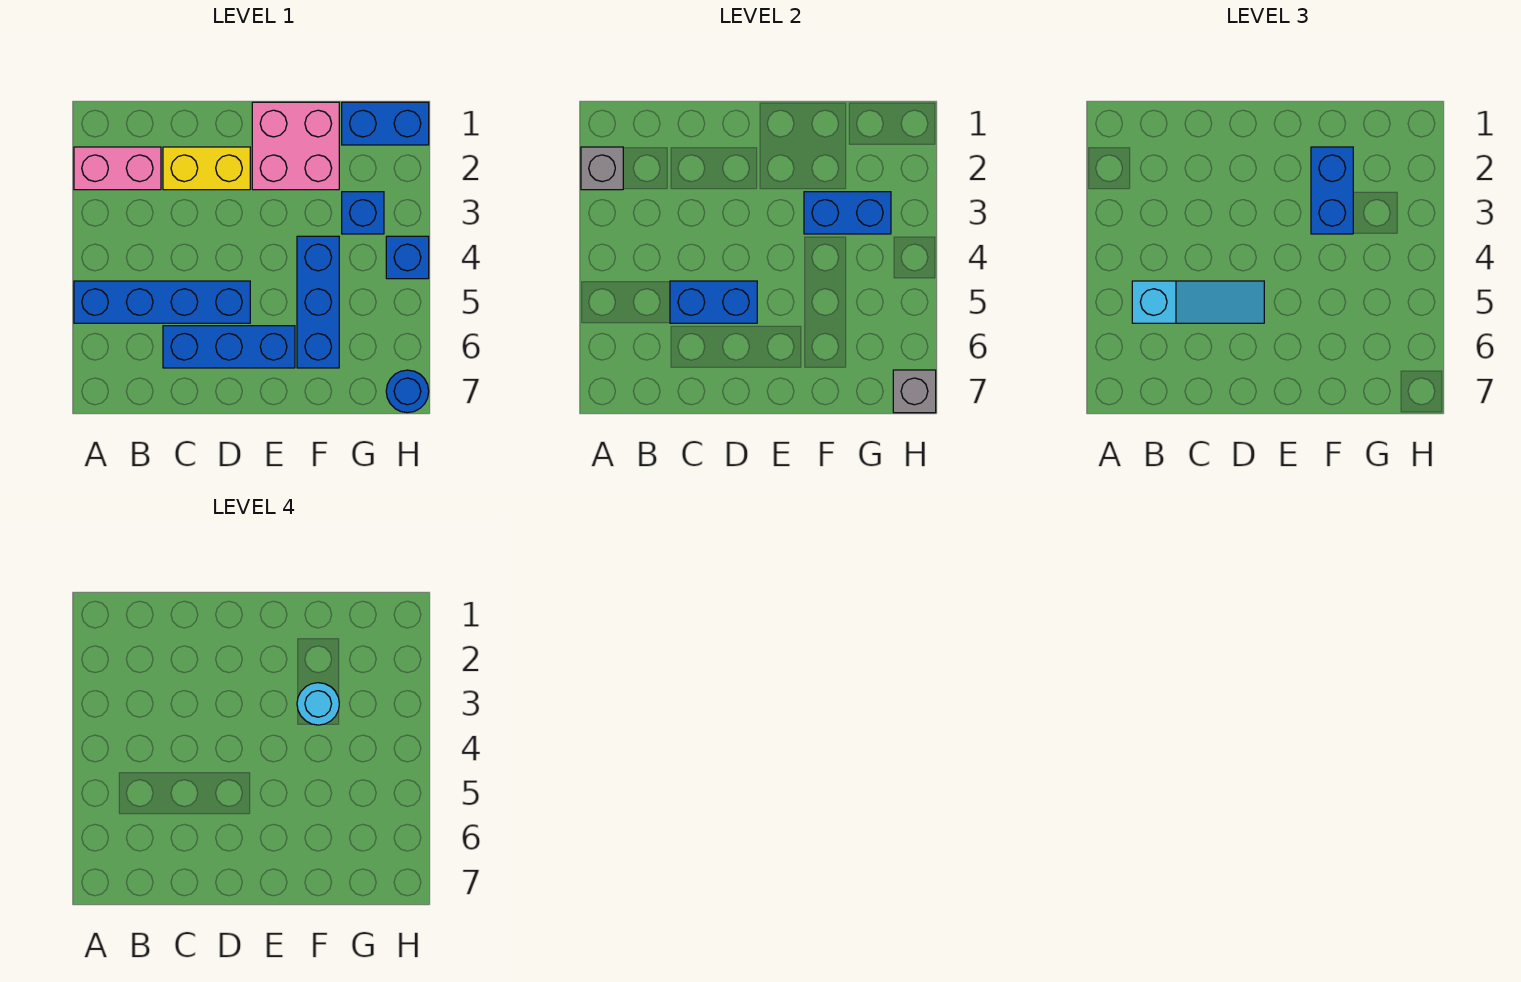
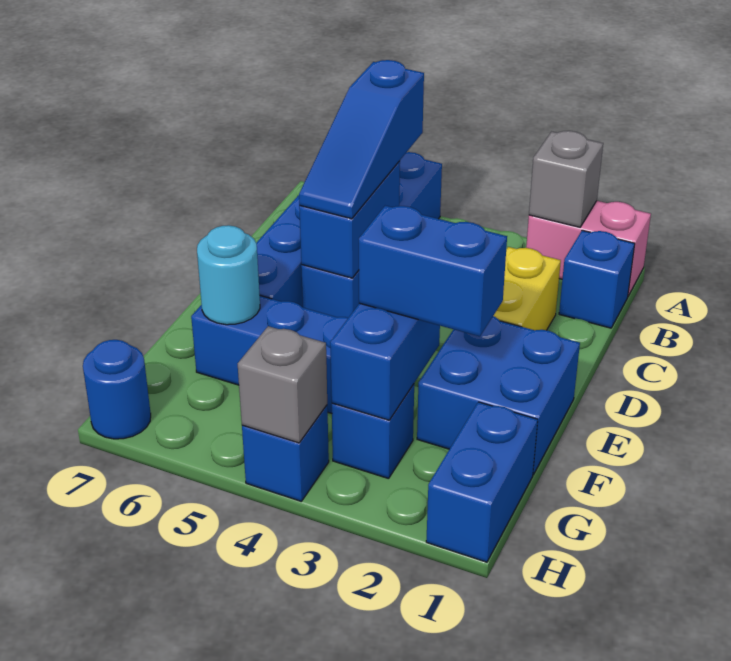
pink 1x2 brick [74,147,161,190] -> pink 1x2 brick turned to [526,201,651,296]
none -> blue 1x1 brick [559,230,635,328]
cyan 1x3 slope [1132,281,1264,323] -> blue 1x3 slope [299,60,424,219]
pink 2x2 brick [252,102,339,190] -> blue 2x2 brick [417,316,580,475]
cyan 1x1 round brick [297,683,339,725] -> cyan 1x1 round brick moved to [197,225,260,325]
grey 1x1 brick [893,370,936,413] -> grey 1x1 brick moved to [238,326,327,443]

